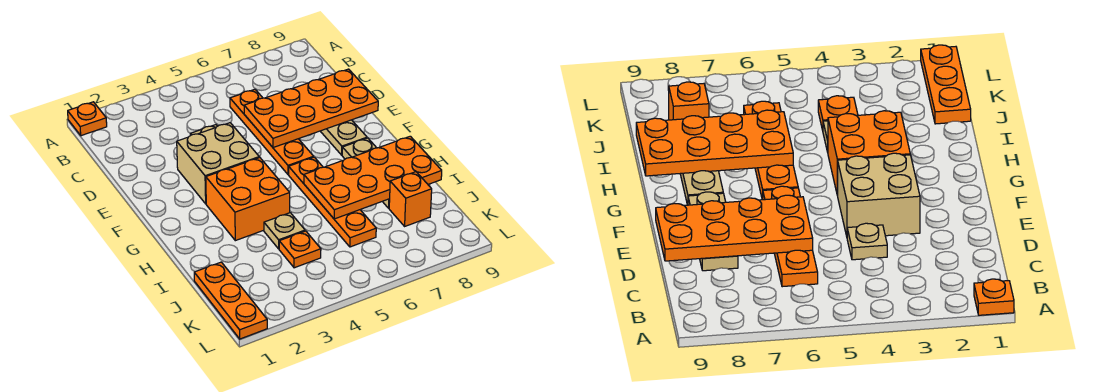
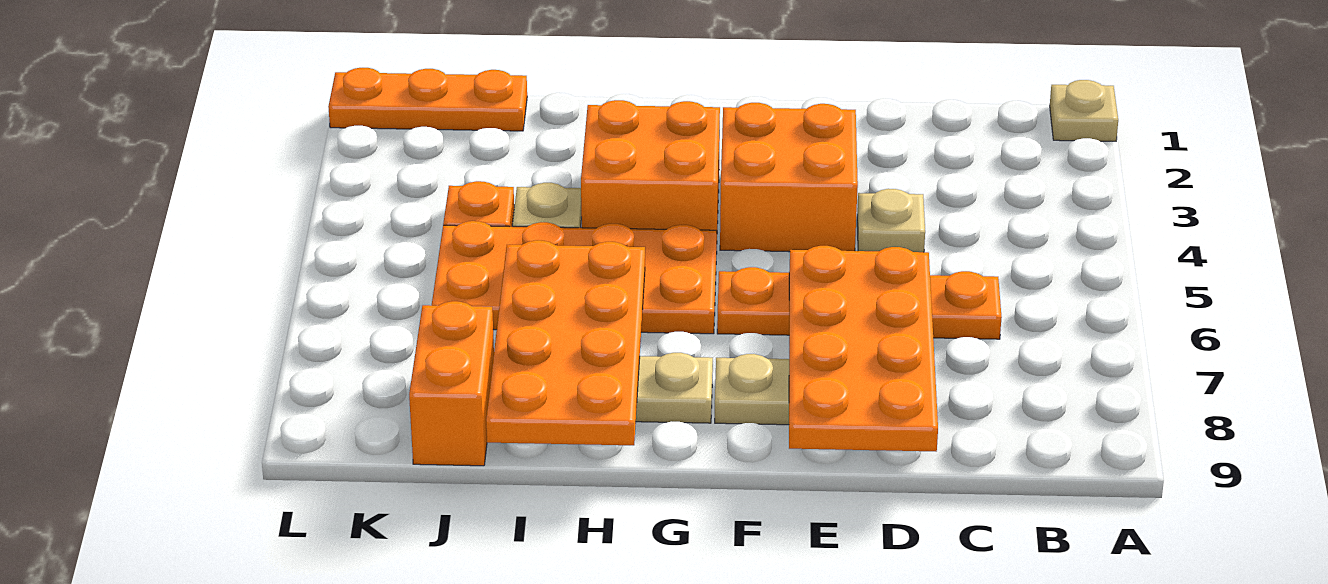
orange 1x1 plate [68,102,107,136] -> tan 1x1 plate [1050,80,1118,141]
tan 2x2 brick [177,123,259,204] -> orange 2x2 brick [720,103,858,252]
orange 1x4 plate [289,157,376,247] -> orange 2x4 plate [432,221,717,334]
orange 1x1 brick [389,172,432,226] -> orange 1x2 brick [409,301,494,466]

